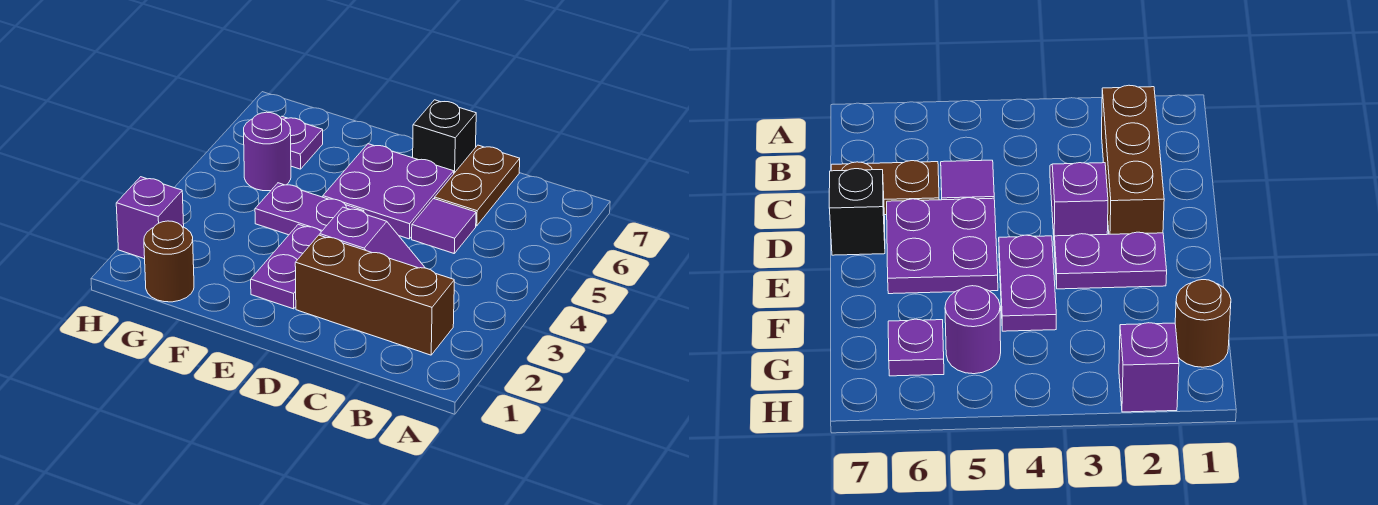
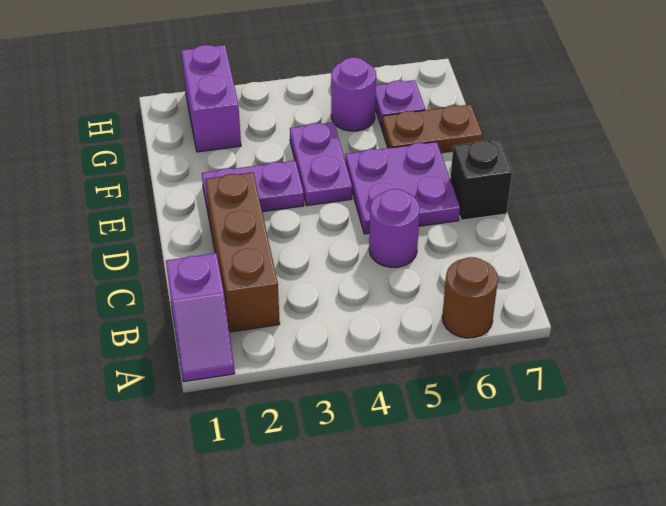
purple 1x2 slope [320,207,425,268] -> purple 1x2 slope moved to [166,253,235,382]
purple 1x1 tile [412,199,476,253] -> purple 1x1 round brick [369,189,420,267]
brown 1x2 plate [435,145,520,226] -> brown 1x2 plate moved to [382,104,483,153]
brown 1x1 round brick [144,221,194,302] -> brown 1x1 round brick moved to [442,257,498,338]
purple 1x1 brick [116,177,184,259] -> purple 1x2 brick [181,45,241,152]

